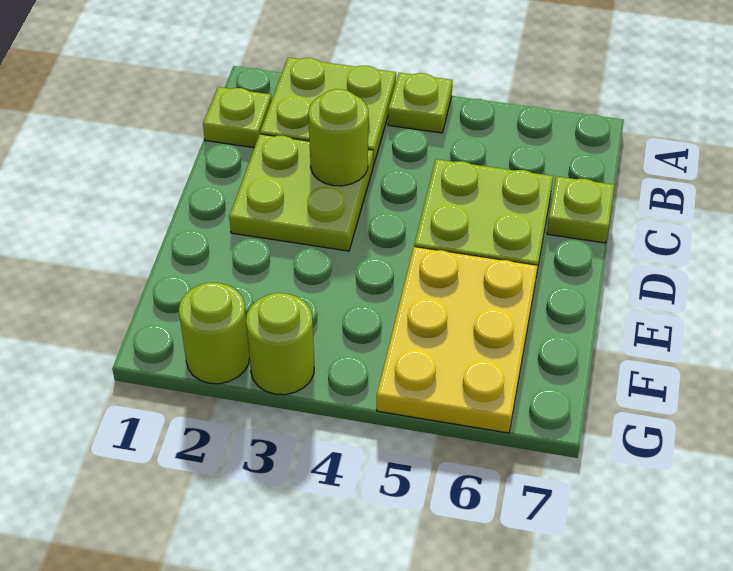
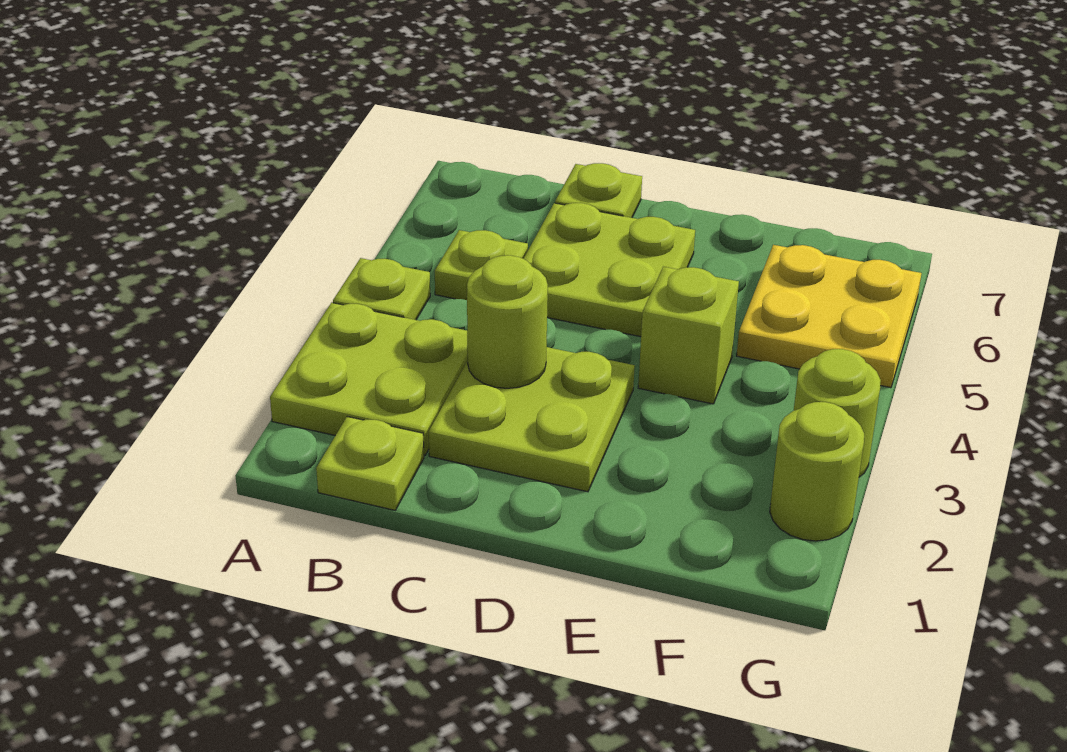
none -> lime 1x1 plate [435,230,528,300]
none -> lime 1x1 brick [638,267,739,404]
yellow 2x3 plate [377,247,538,433] -> yellow 2x2 plate [737,245,921,388]

